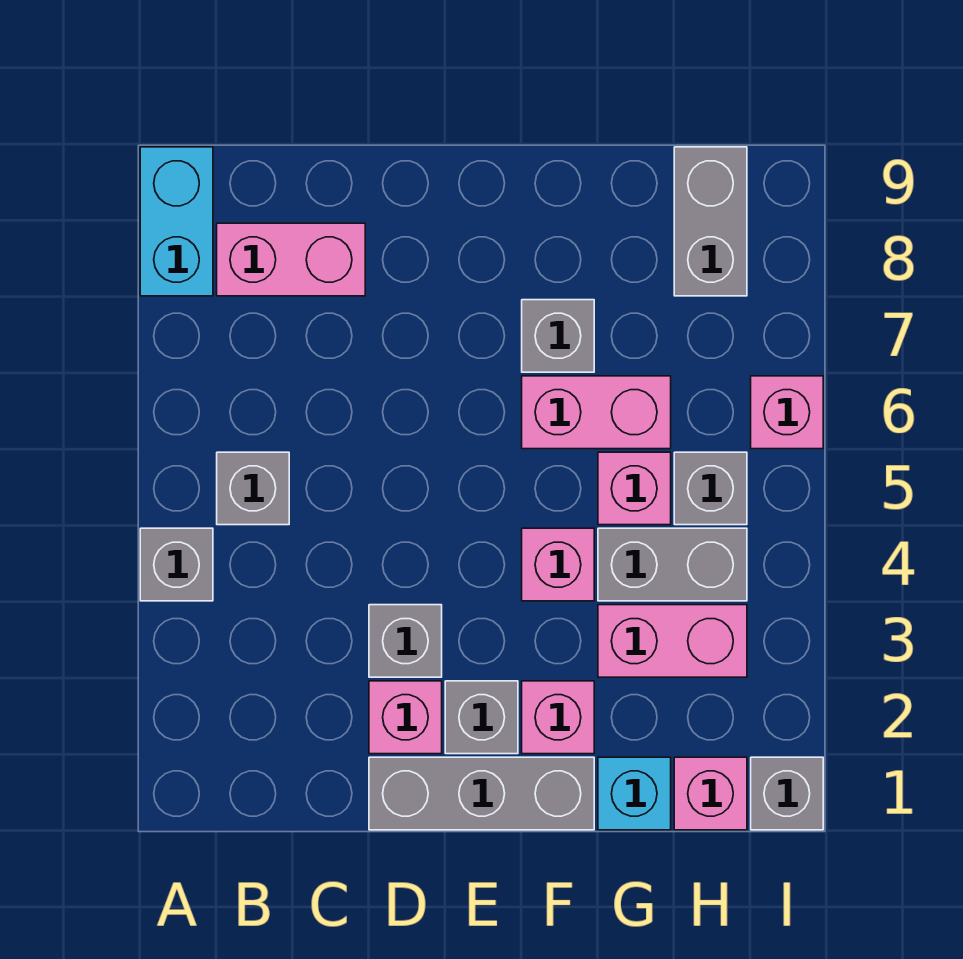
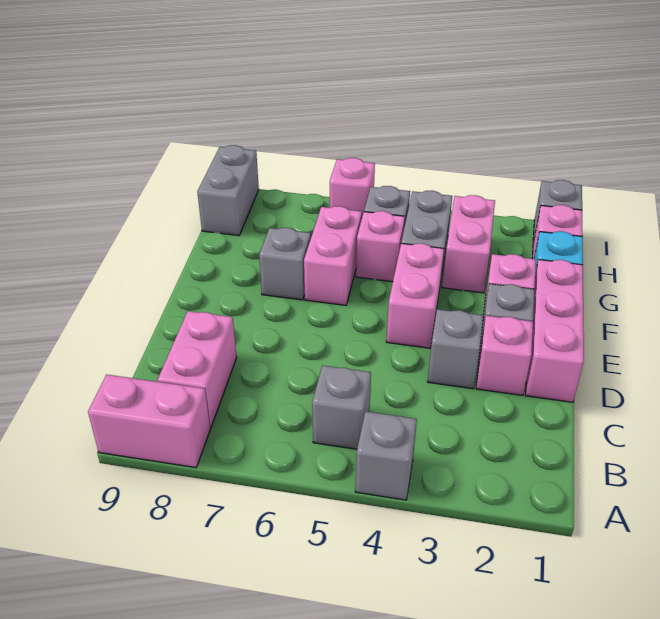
cyan 1x2 brick [140,147,213,296] -> pink 1x2 brick [88,375,210,468]
grey 1x3 brick [369,757,594,830] -> pink 1x3 brick [525,260,584,402]
pink 1x1 brick [522,528,594,601] -> pink 1x2 brick [386,243,444,348]
grey 1x2 brick [674,147,747,296] -> grey 1x2 brick turned to [197,145,259,235]

